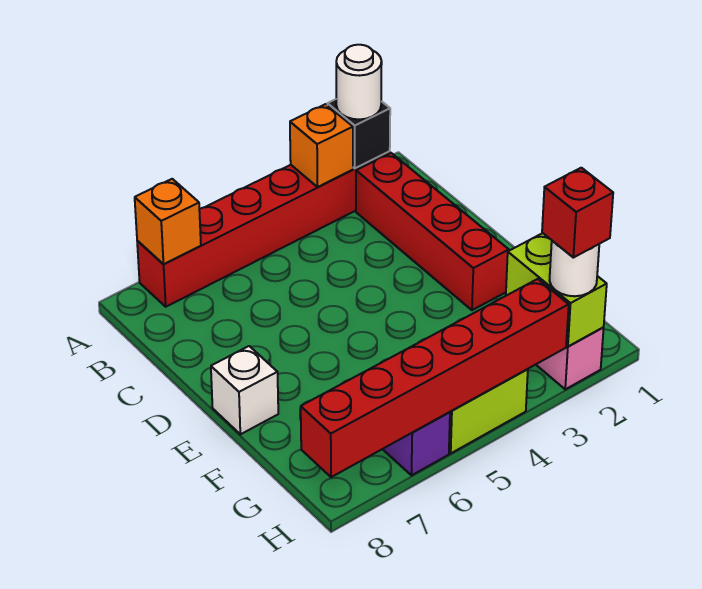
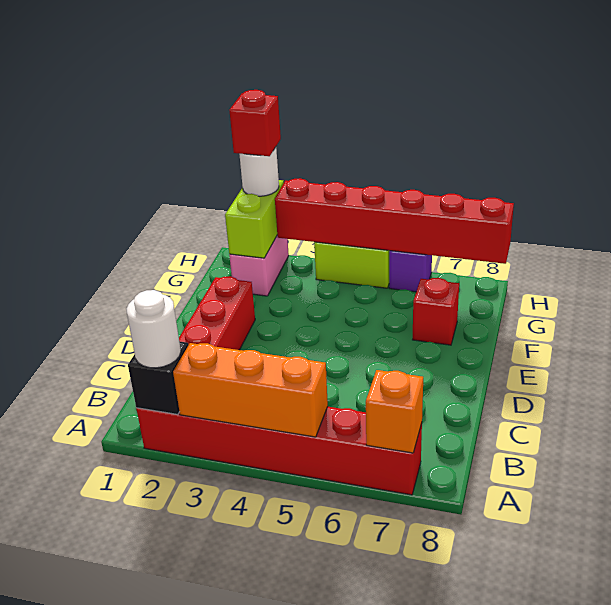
orange 1x1 brick [290,104,353,187] -> orange 1x3 brick [173,343,328,437]
white 1x1 brick [211,346,278,434] -> none
none -> red 1x1 brick [413,278,459,345]

